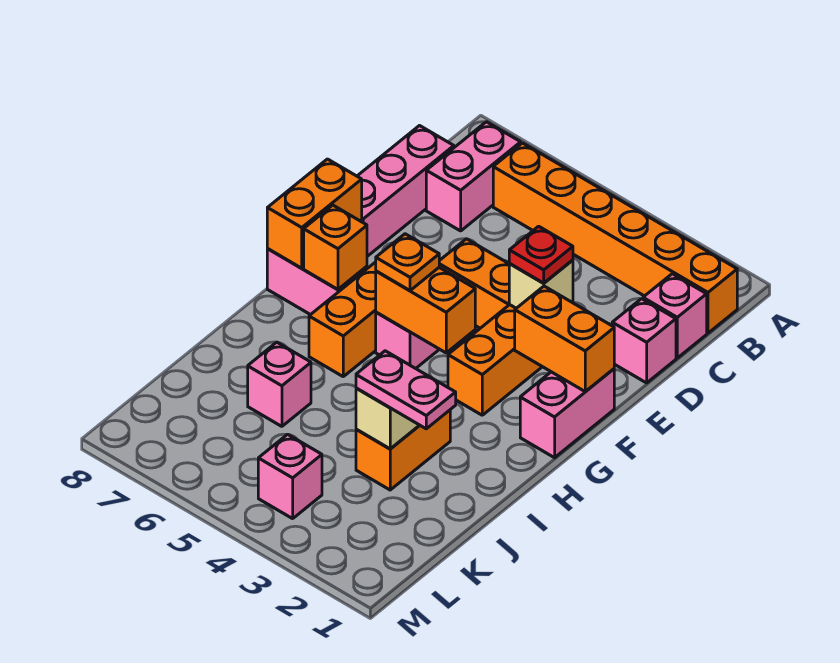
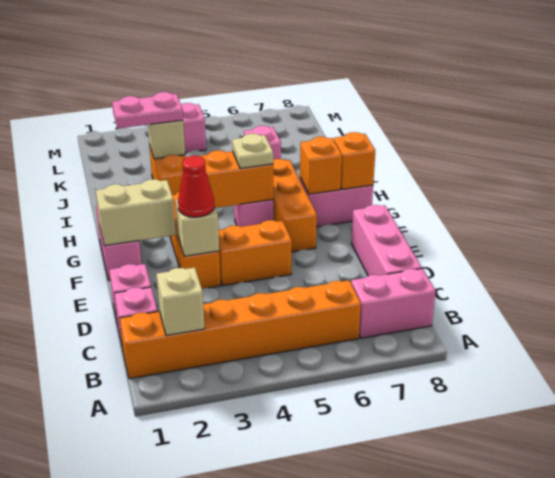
none -> tan 1x1 brick [156,268,205,336]
pink 1x2 brick [426,122,521,231] -> pink 1x2 brick turned to [351,269,436,338]
red 1x1 plate [509,226,573,283] -> red 1x1 cone [178,156,214,217]
orange 1x2 brick [515,286,614,392] -> tan 1x2 brick [96,179,176,246]
orange 1x2 brick [267,159,362,268] -> orange 1x1 brick [334,132,375,190]
orange 1x1 plate [376,234,439,291] -> tan 1x1 plate [232,134,273,169]

